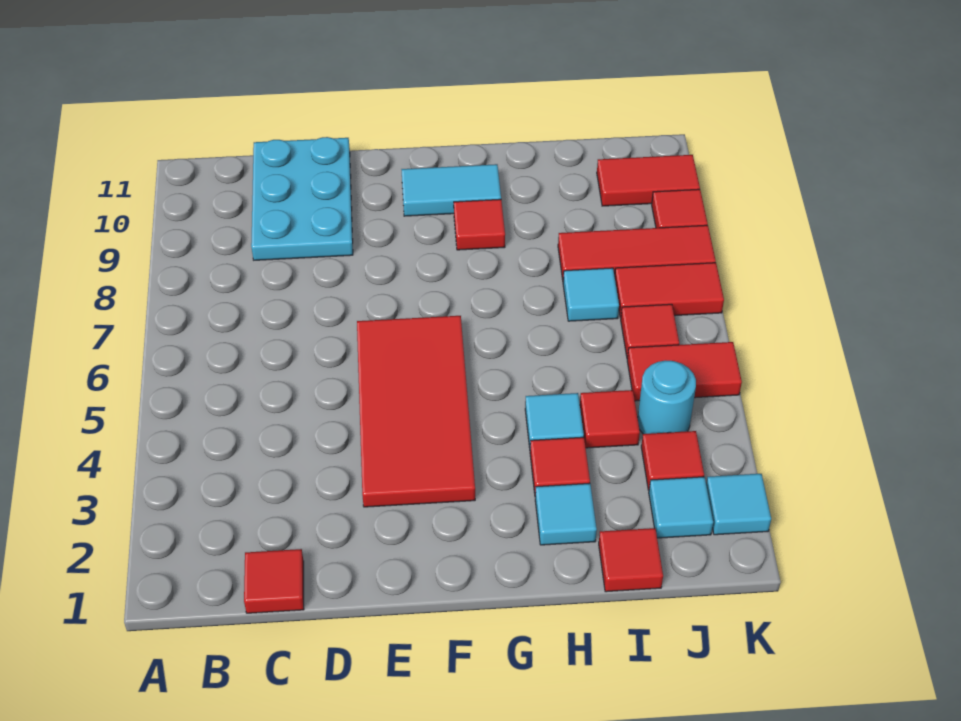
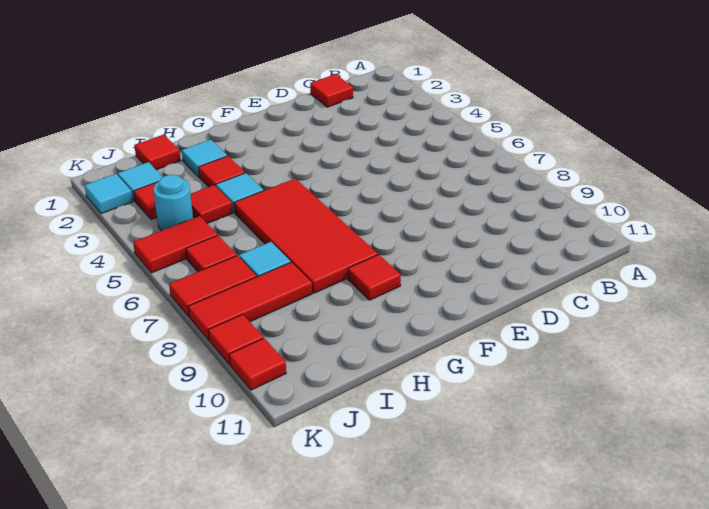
cyan 2x3 plate [251,137,353,260] -> none
red 2x4 tile [357,316,475,507] -> red 2x4 tile moved to [234,178,378,293]
cyan 1x2 tile [401,164,501,216] -> none
red 1x2 tile [597,155,700,206] -> red 1x1 tile [229,338,286,390]

